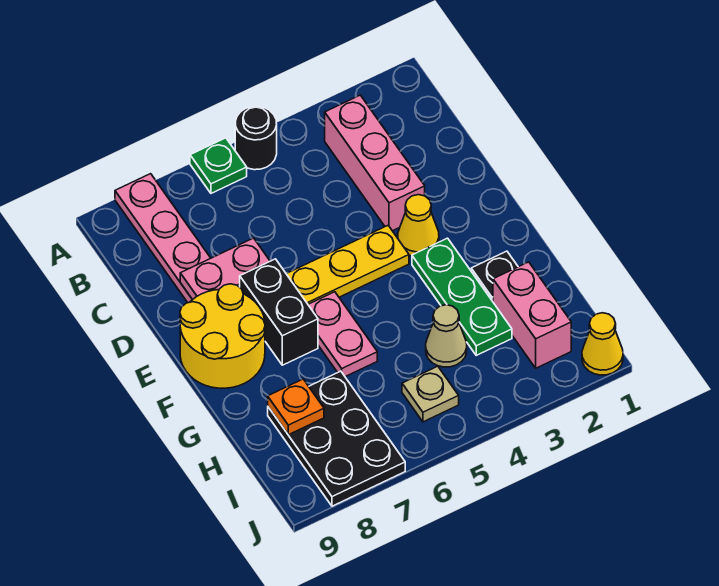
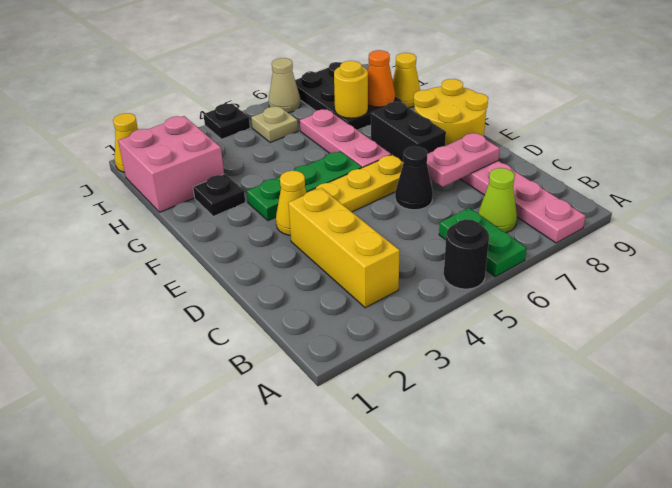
green 1x1 plate [190,138,247,193] -> green 1x2 plate [439,208,527,277]
pink 1x3 brick [325,95,425,231] -> yellow 1x3 brick [288,188,400,308]
none -> lime 1x1 cone [478,168,517,233]
none -> black 1x1 cone [395,146,433,210]
green 1x3 plate [412,238,512,355] -> green 1x3 plate turned to [247,151,362,221]
pink 1x2 plate [308,292,377,377] -> pink 1x3 plate [300,109,391,168]
pink 1x2 brick [493,262,571,368] -> pink 2x2 brick [118,116,224,212]
tan 1x1 cone [426,305,467,367] -> tan 1x1 cone moved to [269,58,301,113]
none -> yellow 1x1 round brick [334,61,368,118]
orange 1x1 plate [268,379,324,435] -> orange 1x1 cone [368,50,395,107]
none -> yellow 1x1 cone [393,53,420,108]
none -> black 1x1 plate [203,104,250,139]

